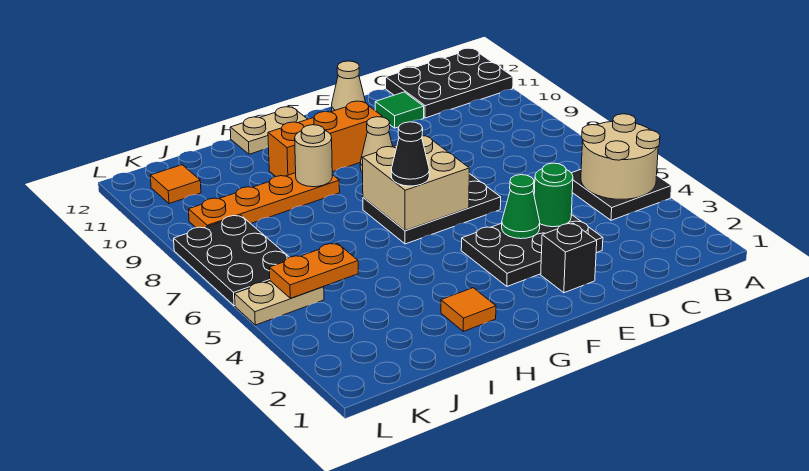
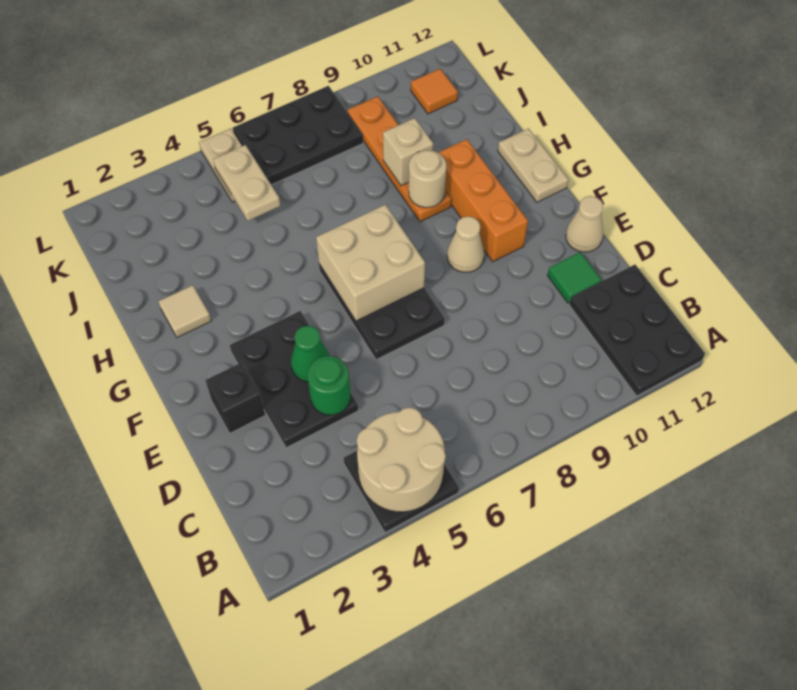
black 1x1 cone [391,122,429,186] -> none
orange 1x1 tile [441,288,496,331] -> tan 1x1 tile [158,285,211,337]
none -> tan 1x1 brick [383,118,433,186]
orange 1x2 plate [269,243,358,298] -> tan 1x2 plate [213,145,280,221]

